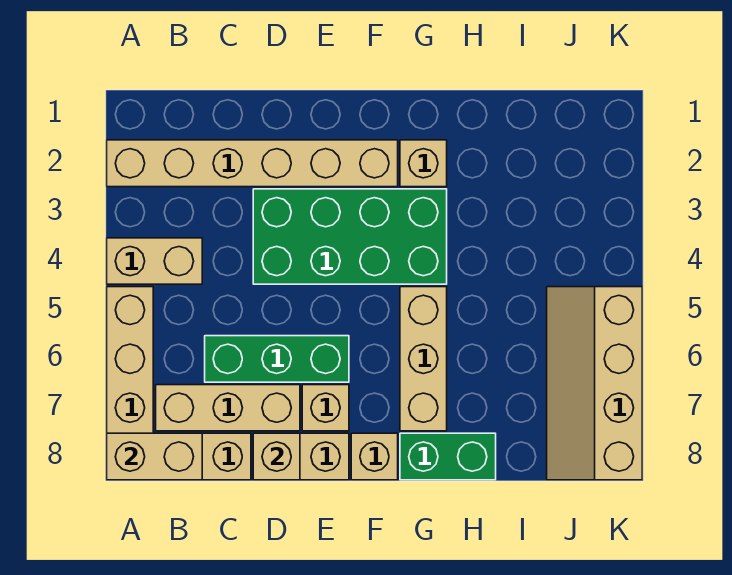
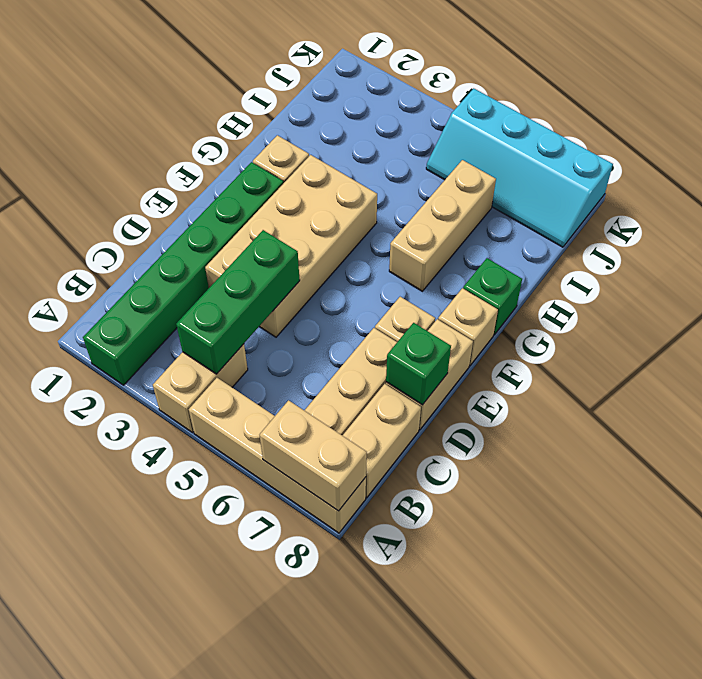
tan 1x6 brick [107,140,398,187] -> green 1x6 brick [83,162,283,385]
tan 1x2 brick [107,433,202,480] -> tan 1x2 brick turned to [260,400,367,511]
green 1x3 brick [205,336,349,382] -> green 1x3 brick moved to [176,230,300,374]
green 2x4 brick [253,189,447,284] -> tan 2x4 brick [205,155,377,337]
tan 1x1 brick [253,433,300,480] -> green 1x1 brick [386,323,451,405]
tan 1x3 brick [400,287,447,431] -> tan 1x3 brick turned to [389,160,496,291]
green 1x2 brick [400,433,496,480] -> green 1x1 brick [463,258,522,335]
tan 2x4 slope [547,287,642,480] -> cyan 2x4 slope [426,88,613,247]

